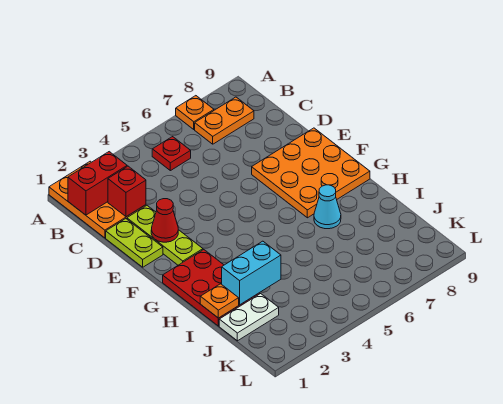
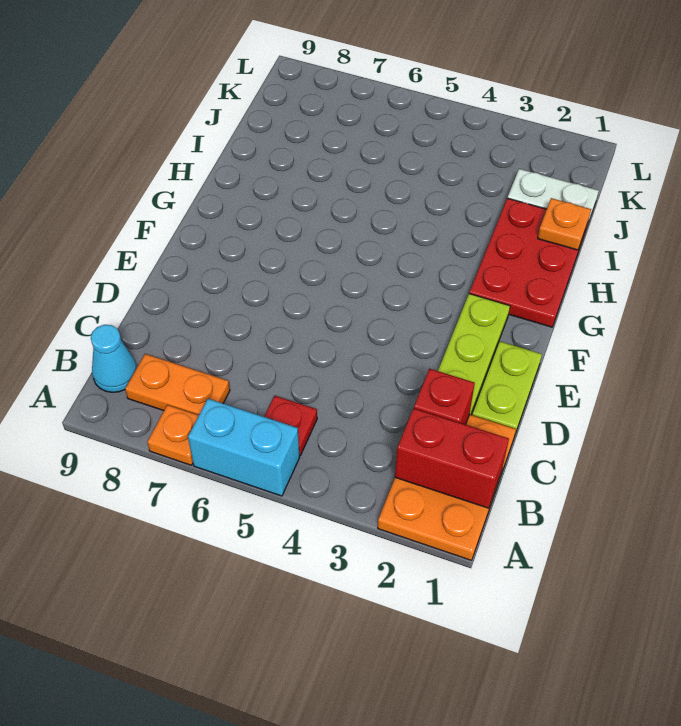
red 1x1 cone [151,199,178,242] -> none
orange 3x3 plate [252,128,370,218] -> none
cyan 1x1 cone [314,185,341,229] -> cyan 1x1 cone moved to [91,325,137,392]
cyan 1x2 brick [222,241,281,305] -> cyan 1x2 brick moved to [188,399,300,496]

